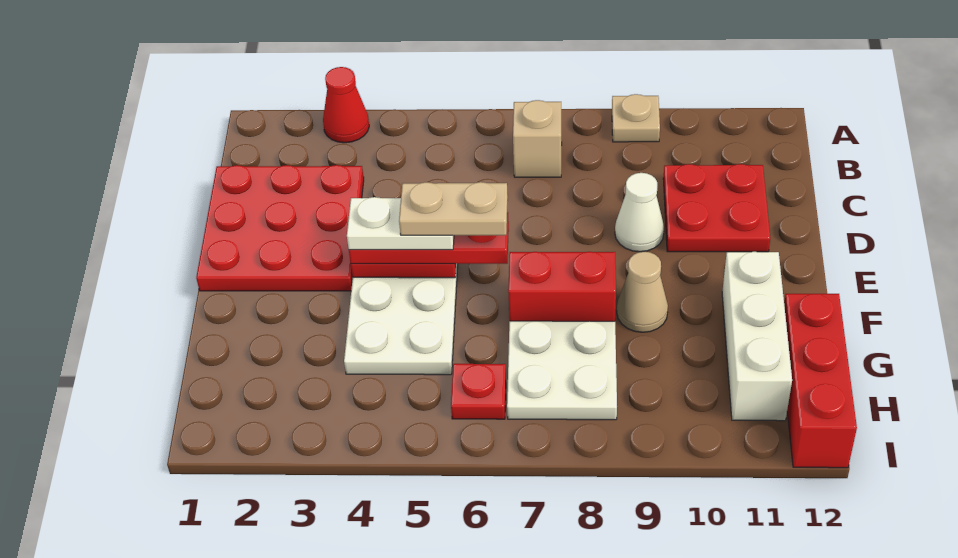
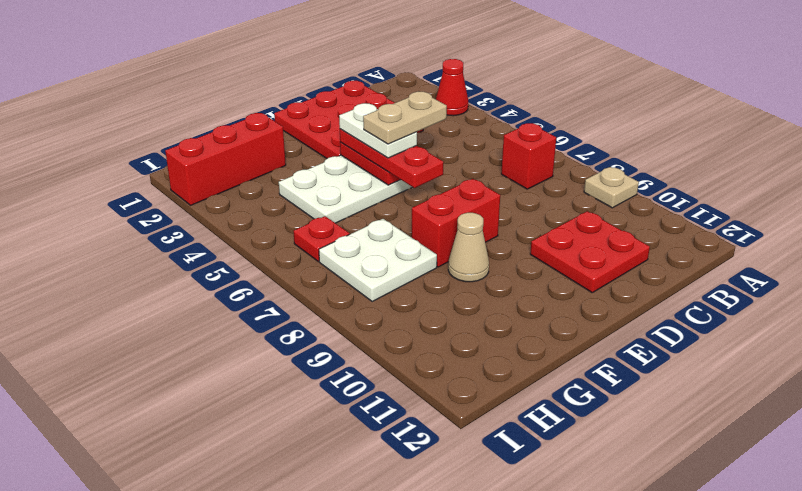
tan 1x1 brick [513,100,562,177] -> red 1x1 brick [501,123,556,189]
white 1x1 cone [615,173,664,252] -> none
tan 1x2 plate [399,182,508,235] -> tan 1x2 plate turned to [363,92,447,144]
red 1x2 brick [508,252,616,321] -> red 1x2 brick turned to [412,179,500,267]
white 1x3 brick [722,252,792,421] -> none
red 1x3 brick [784,294,857,468] -> red 1x3 brick moved to [165,113,286,205]

